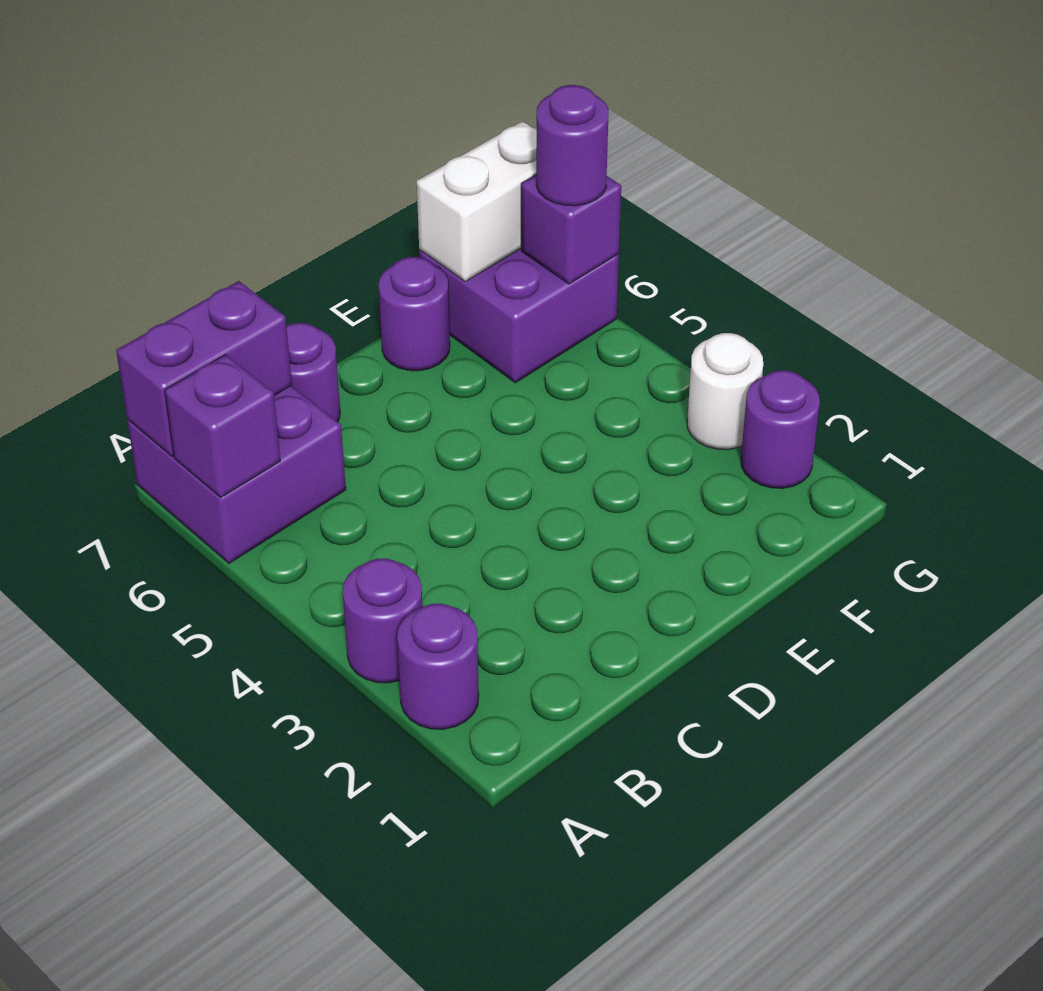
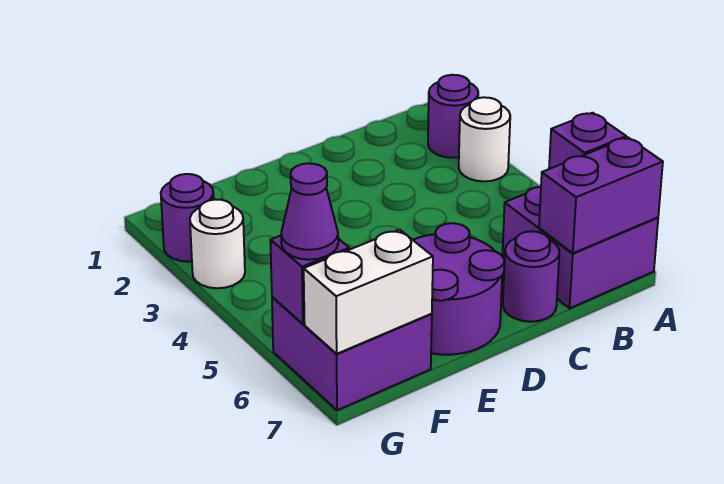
purple 1x1 round brick [343,558,422,683] -> white 1x1 round brick [459,97,510,181]
purple 1x1 round brick [379,257,450,371] -> purple 2x2 round brick [413,223,504,355]
purple 1x1 round brick [536,85,609,206] -> purple 1x1 cone [281,163,338,260]

